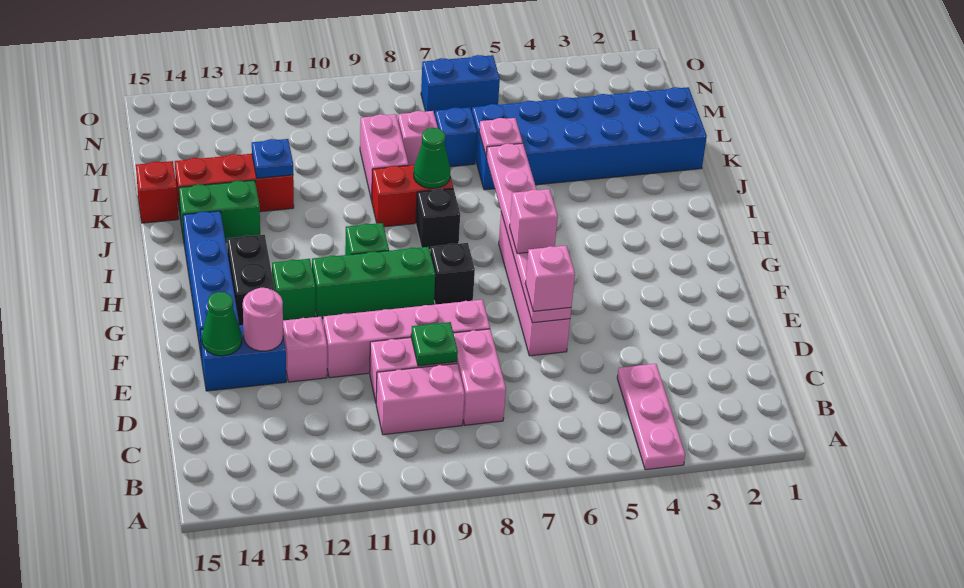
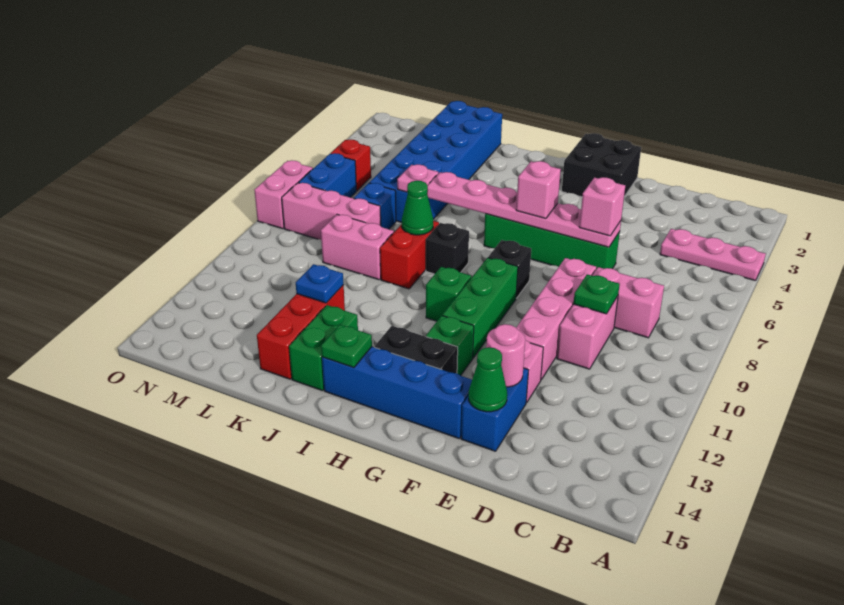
pink 1x2 brick [376,364,465,435] -> pink 1x2 brick moved to [254,160,313,229]
pink 1x4 brick [499,212,570,356] -> green 1x4 brick [484,214,620,269]
none -> black 2x2 brick [562,133,641,197]
none -> green 1x1 plate [321,325,372,368]
red 1x1 brick [136,161,178,223] -> red 1x1 brick moved to [331,140,371,191]
pink 1x1 brick [398,111,438,165] -> pink 1x3 brick [282,183,381,240]

